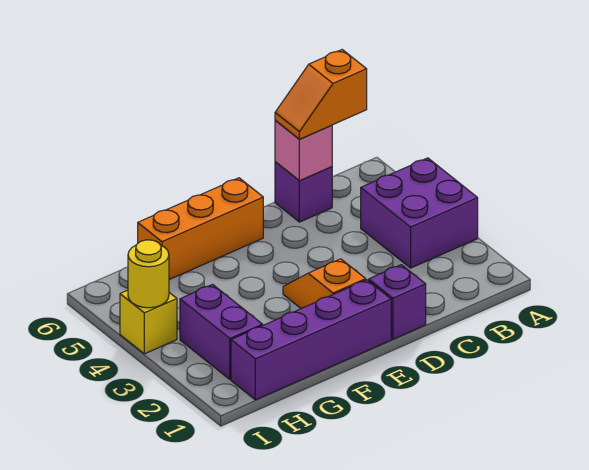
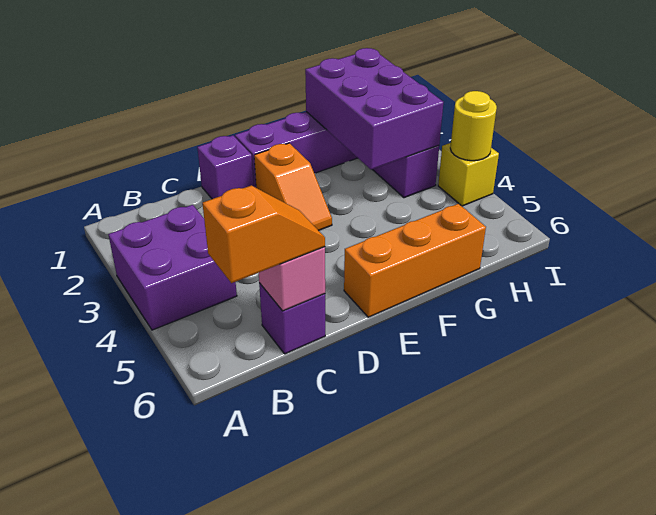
none -> purple 2x3 brick [305,48,443,170]

